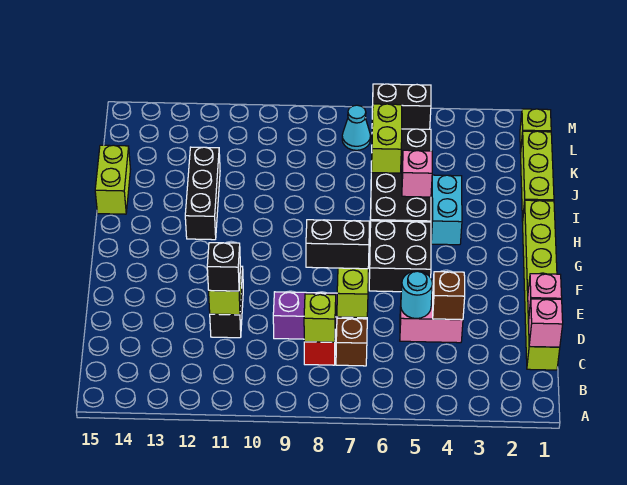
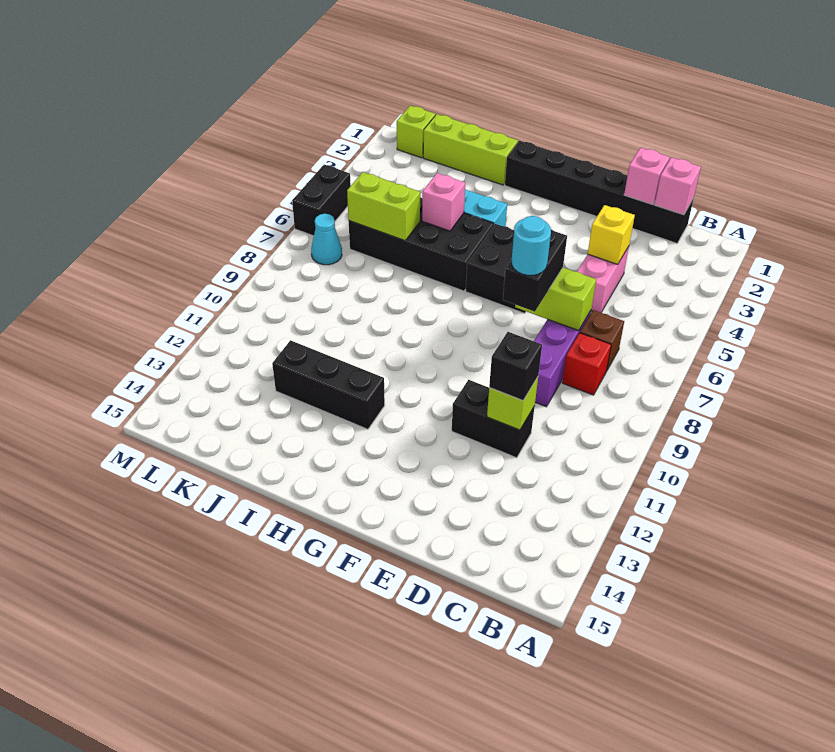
lime 1x6 brick [523,200,560,370] -> black 1x6 brick [505,141,694,243]
lime 1x1 brick [304,294,336,342] -> none
brown 1x1 brick [433,272,465,320] -> yellow 1x1 brick [588,205,635,264]
cyan 1x1 round brick [401,271,432,319] -> cyan 1x1 round brick moved to [512,216,551,275]
lime 1x2 brick [95,145,131,214] -> none

